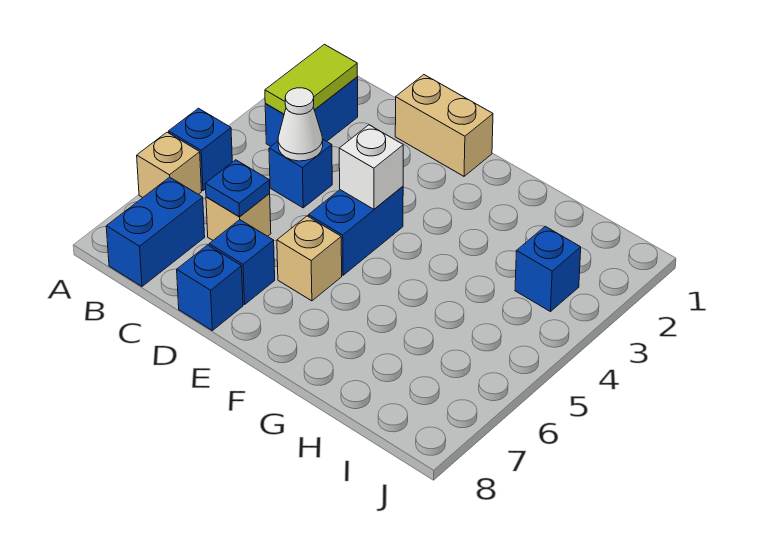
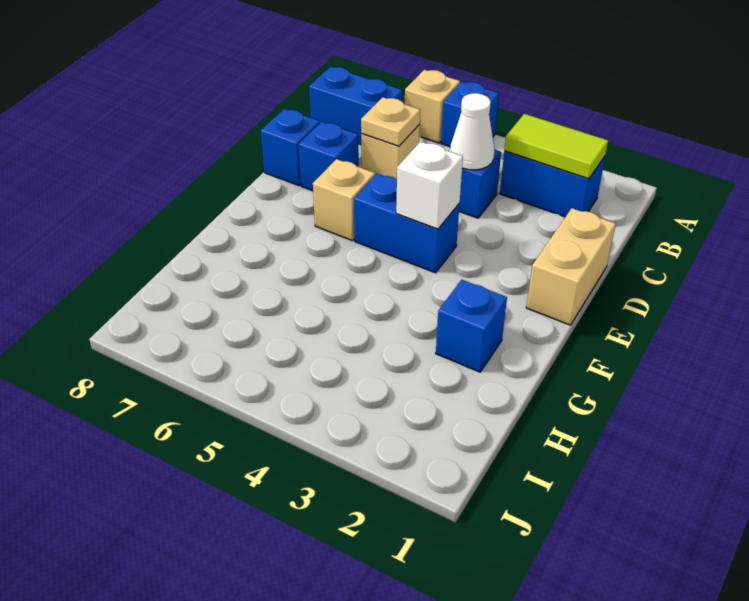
blue 1x1 plate [205,160,270,217] -> tan 1x1 plate [361,97,420,146]
blue 1x1 brick [515,226,581,312] -> blue 1x1 brick moved to [436,280,507,372]

